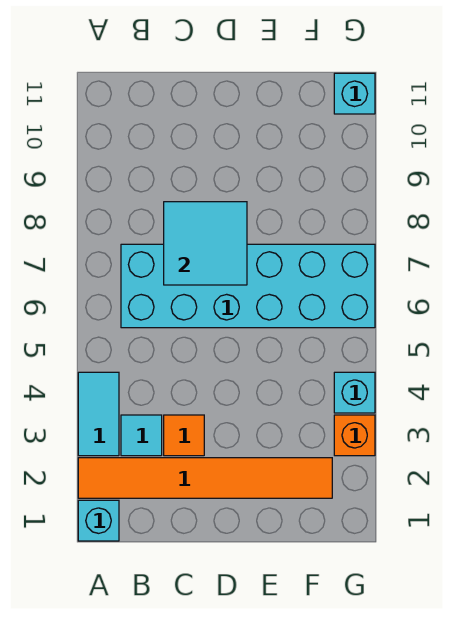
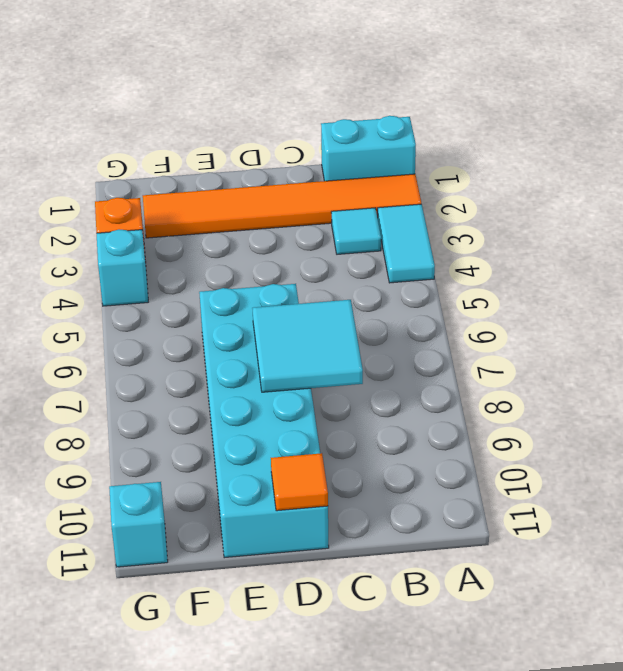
cyan 1x1 brick [78,500,119,541] -> cyan 1x2 brick [321,116,416,181]
cyan 2x6 brick [121,244,375,328] -> cyan 2x6 brick turned to [199,284,329,558]
orange 1x1 tile [164,415,204,456] -> orange 1x1 tile moved to [271,453,328,511]

